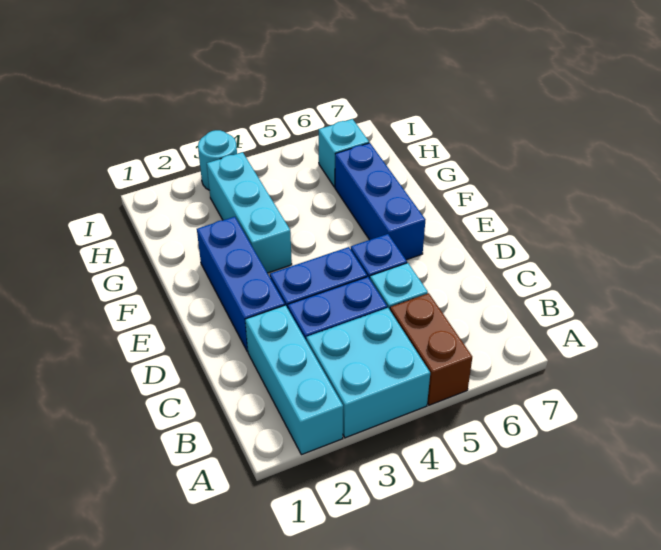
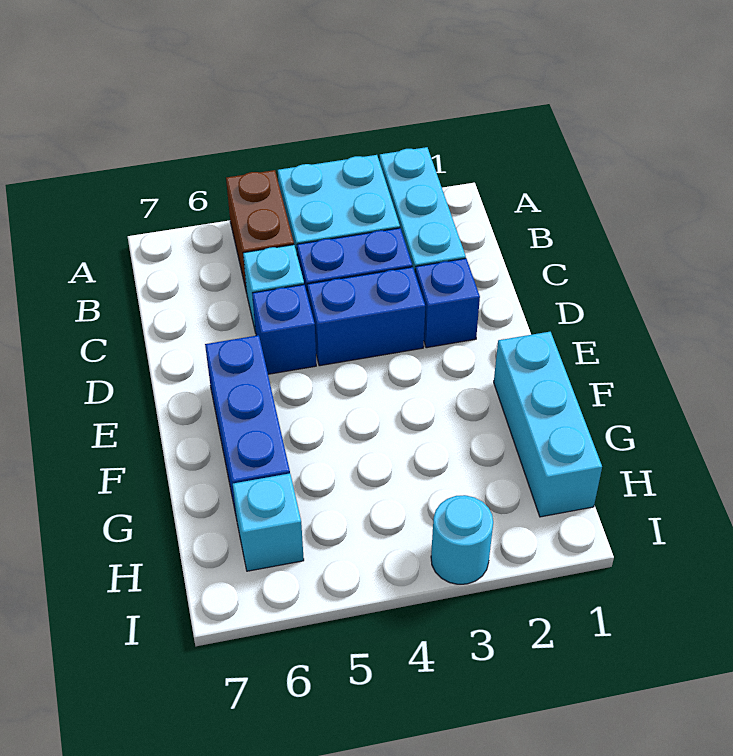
blue 1x3 brick [197,217,285,351] -> blue 1x1 brick [415,258,480,348]
cyan 1x3 brick [207,152,292,273] -> cyan 1x3 brick moved to [494,332,602,517]

